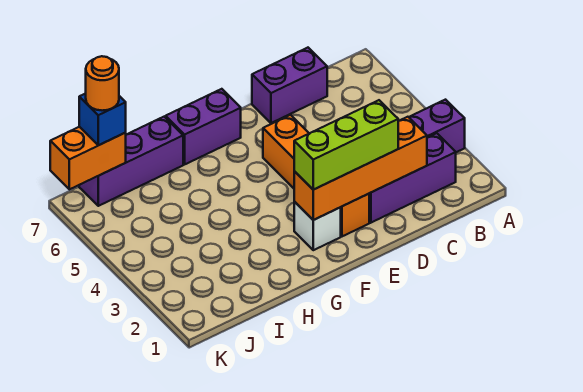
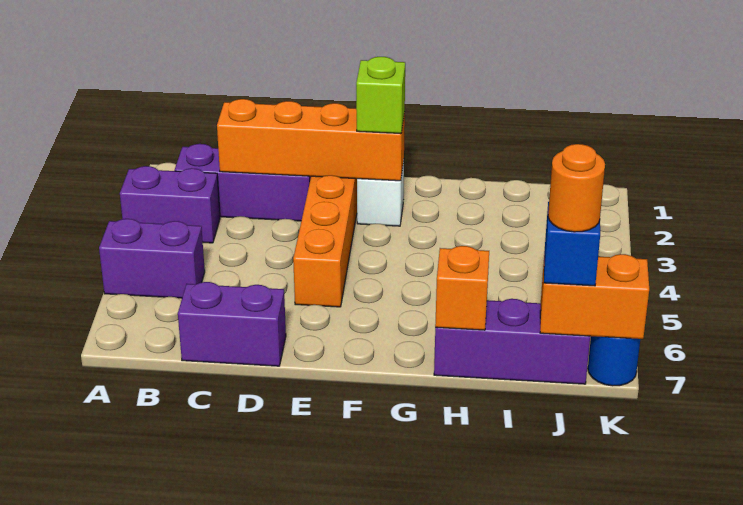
lime 1x3 brick [294,100,398,190] -> lime 1x1 brick [356,57,405,134]
purple 1x2 brick [166,89,241,164] -> purple 1x2 brick moved to [99,219,205,298]
none -> orange 1x1 brick [435,246,489,330]
none -> blue 1x1 round brick [588,336,640,386]

